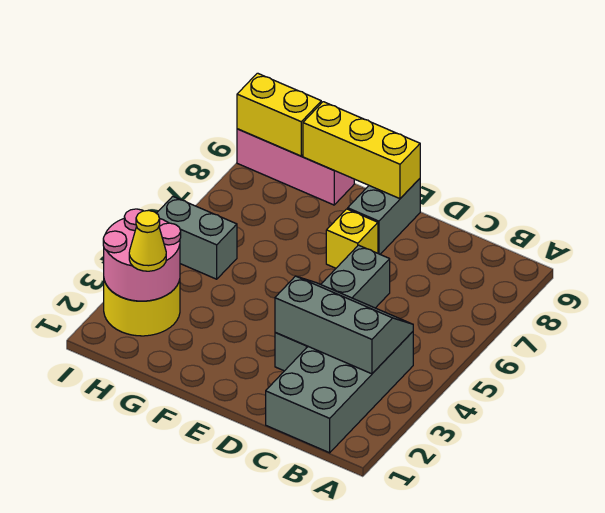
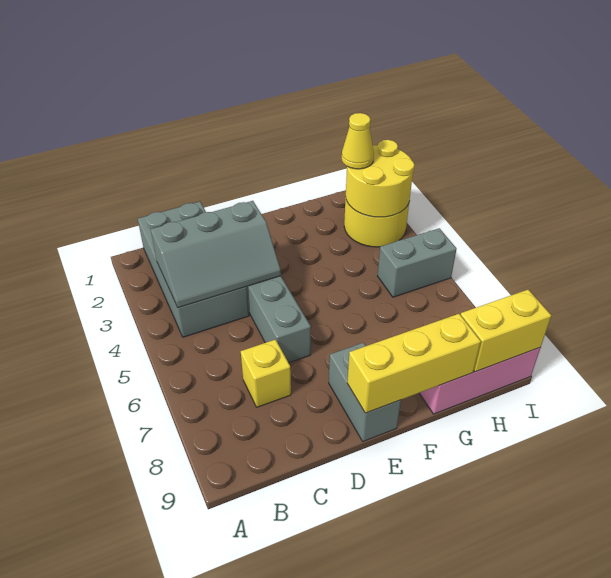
yellow 1x1 brick [326,209,378,268] -> yellow 1x1 brick moved to [241,340,291,407]
pink 2x2 round brick [103,209,181,301] -> yellow 2x2 round brick [346,140,414,217]

